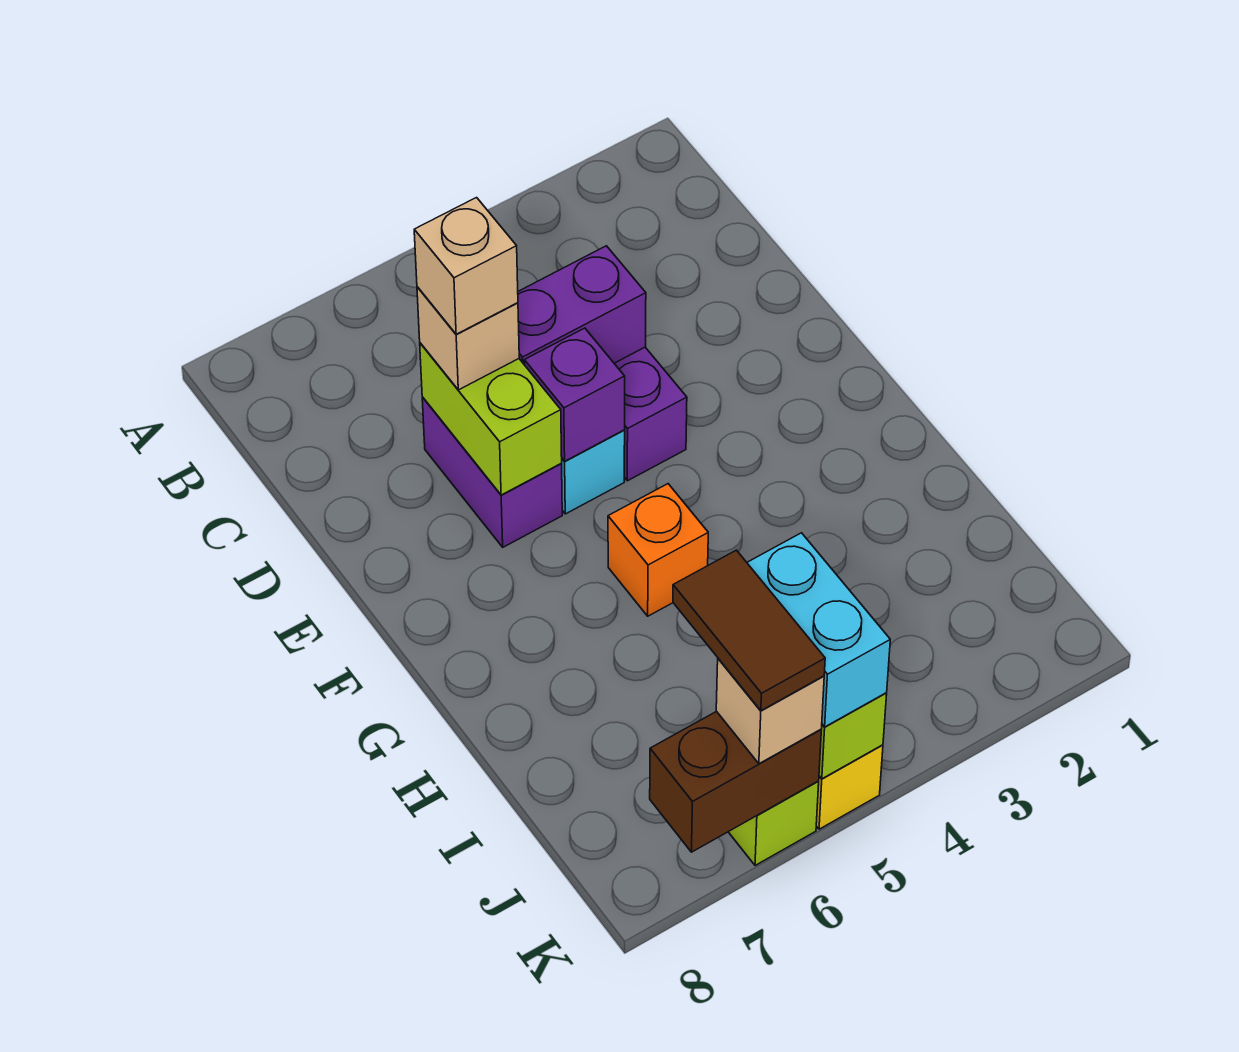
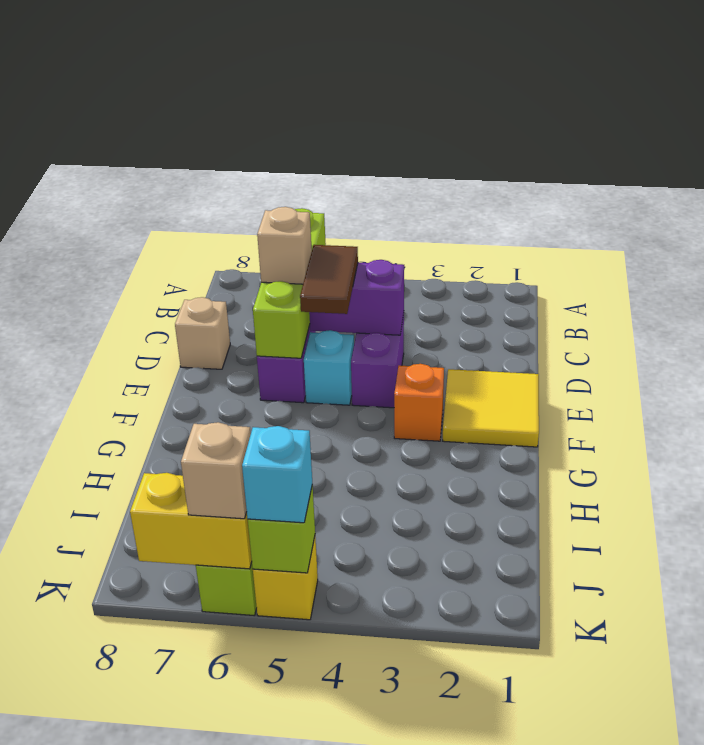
lime 1x2 brick [420,343,562,495] -> lime 1x4 brick [253,208,326,358]
tan 1x1 brick [414,198,518,334] -> tan 1x1 brick moved to [175,297,230,369]
none -> yellow 2x2 tile [443,369,539,447]
purple 1x1 brick [524,328,625,461] -> none
orange 1x1 brick [608,484,708,616] -> orange 1x1 brick moved to [394,364,444,441]
cyan 1x2 brick [747,533,890,727] -> cyan 1x1 brick [242,426,312,523]
brown 1x2 tile [673,550,825,711] -> brown 1x2 tile moved to [300,245,358,314]
brown 1x2 brick [650,711,821,852] -> yellow 1x2 brick [130,473,252,569]

